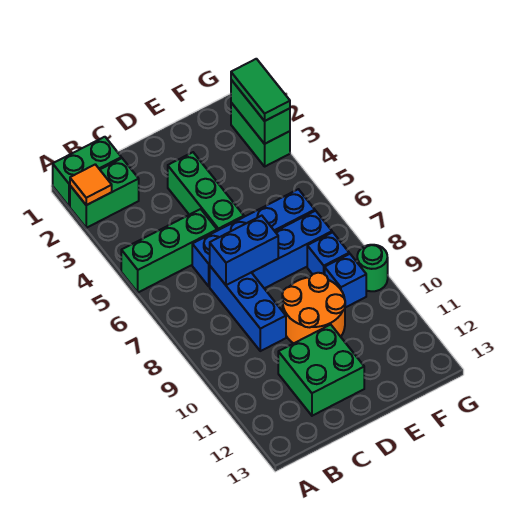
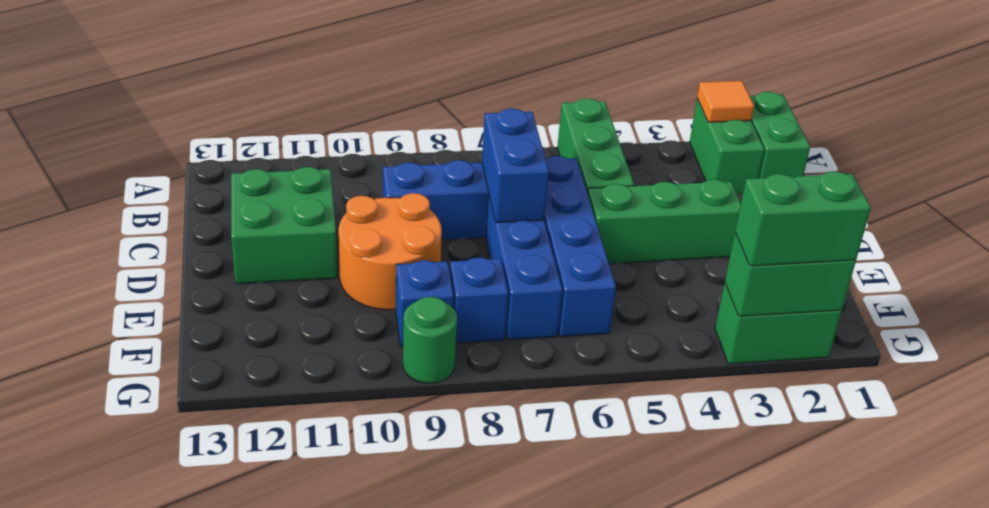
green 1x2 tile [231,59,290,121] -> green 1x2 brick [735,171,871,266]

